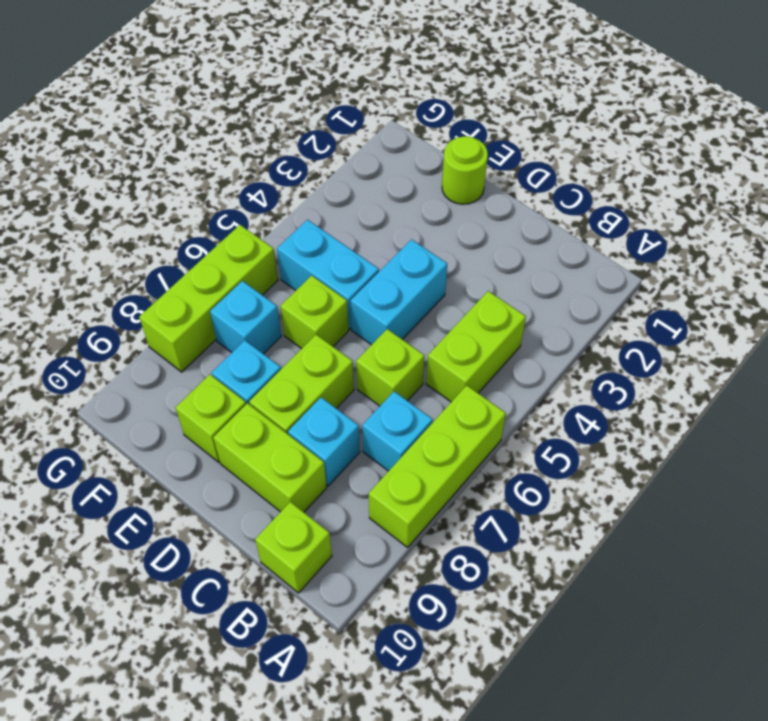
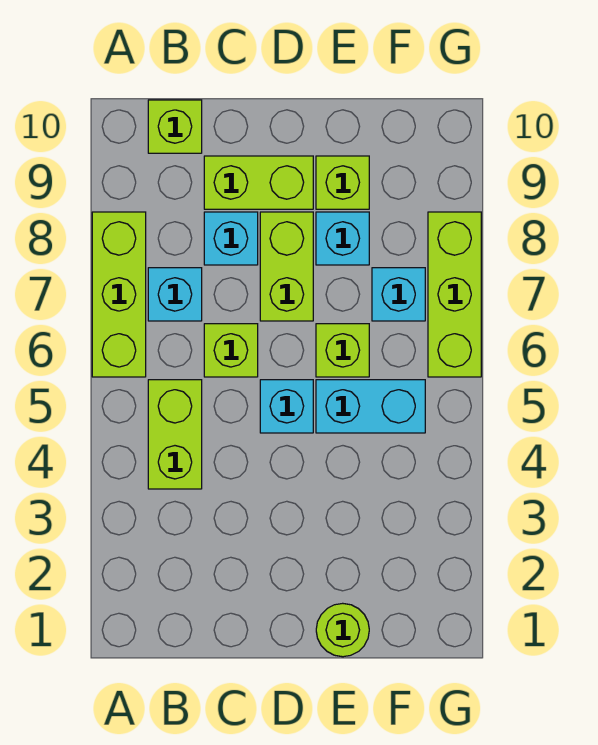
cyan 1x2 brick [351,239,447,345] -> cyan 1x1 brick [260,380,313,433]

